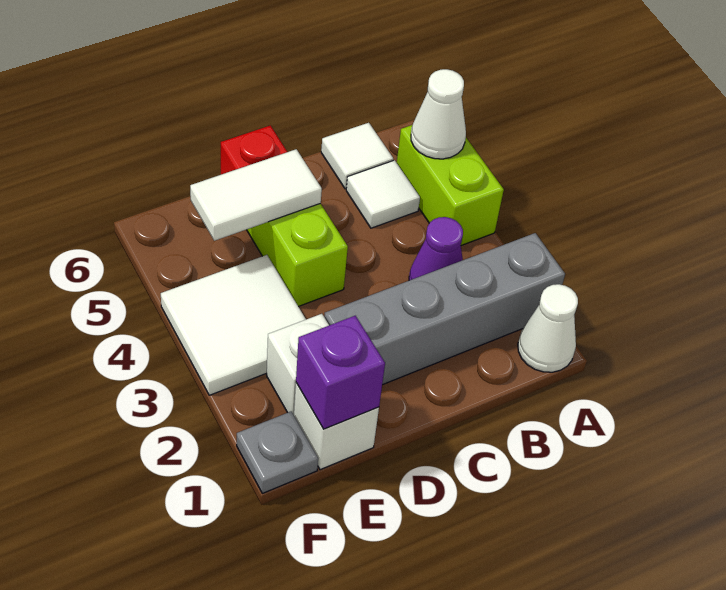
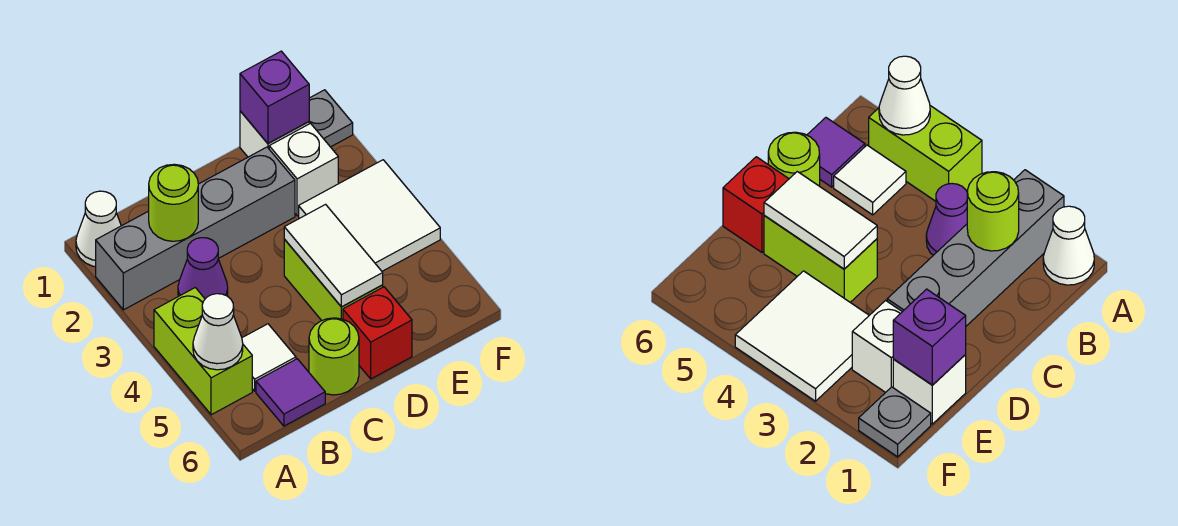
none -> lime 1x1 round brick [149,164,198,241]
white 1x1 tile [321,123,393,189] -> purple 1x1 tile [256,359,325,426]
none -> lime 1x1 round brick [309,318,359,395]
white 1x2 tile [190,149,322,241] -> white 1x2 tile turned to [284,204,383,307]

